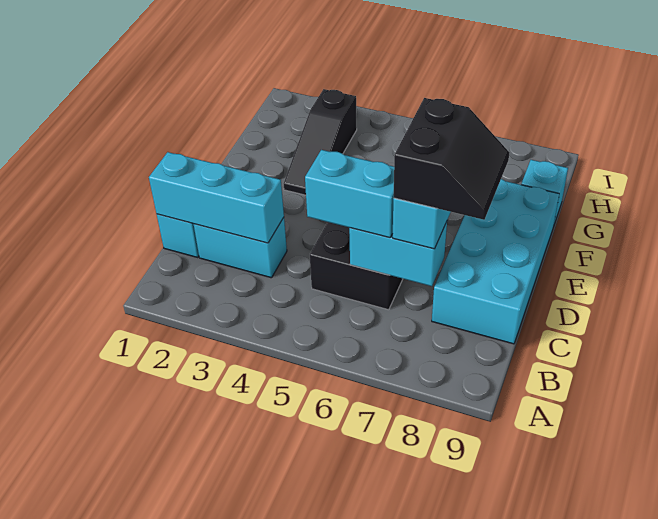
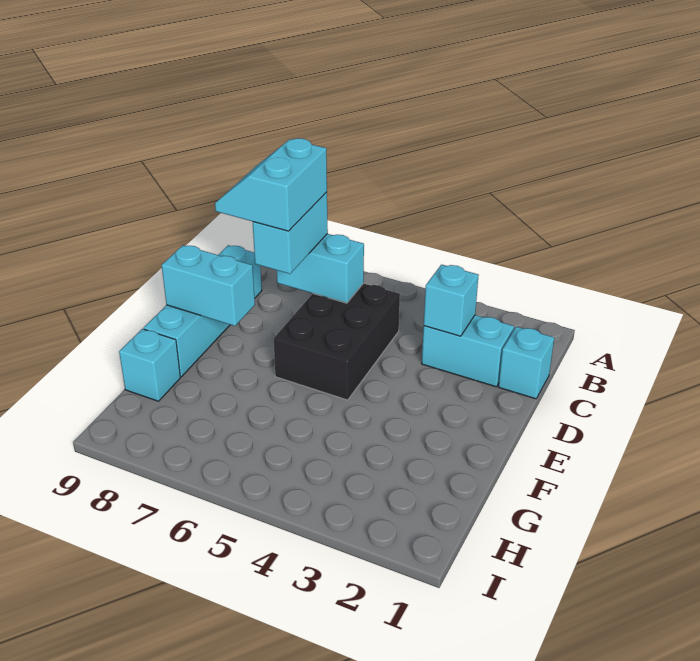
cyan 1x3 brick [149,152,284,243] -> cyan 1x1 brick [424,265,479,336]
cyan 1x2 brick [305,150,394,238] -> cyan 1x2 brick moved to [162,245,255,326]
black 2x2 slope [393,98,510,220] -> cyan 2x2 slope [215,138,327,231]
cyan 2x4 brick [432,179,559,344] -> cyan 1x4 brick [143,245,262,377]
black 1x3 slope [284,89,357,195] -> none

